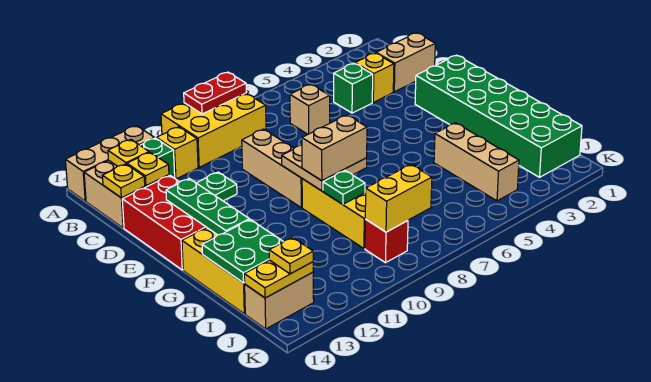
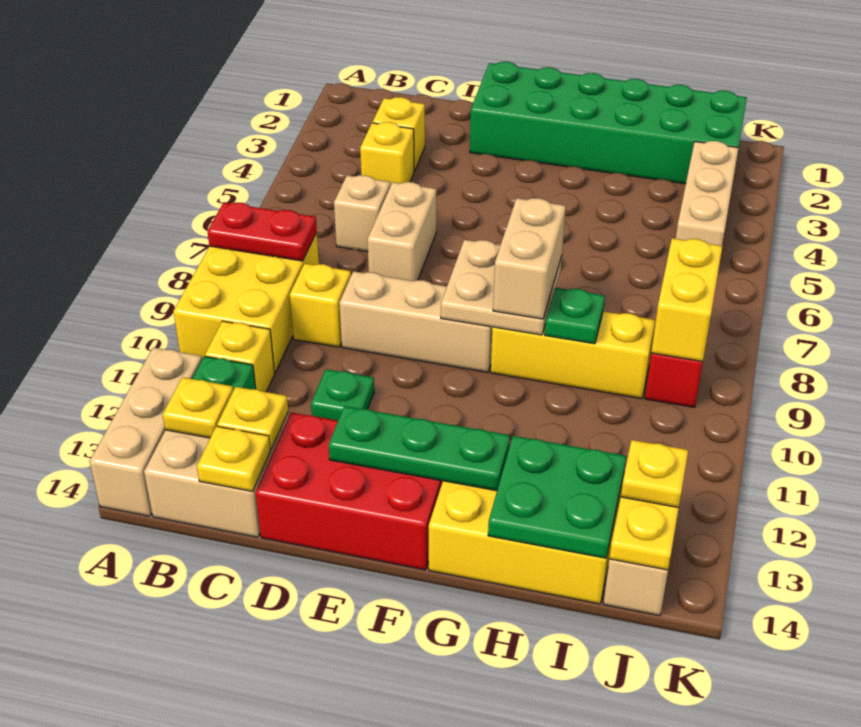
red 1x2 plate [184,72,246,114] -> red 1x2 plate turned to [207,203,317,261]
tan 1x2 brick [376,33,435,92] -> tan 1x2 brick moved to [367,182,436,281]
green 1x1 brick [334,63,373,113] -> yellow 1x1 brick [360,122,414,186]
none -> yellow 1x1 brick [290,264,351,347]
tan 1x3 brick [434,123,519,201] -> tan 1x3 brick turned to [676,141,739,246]

